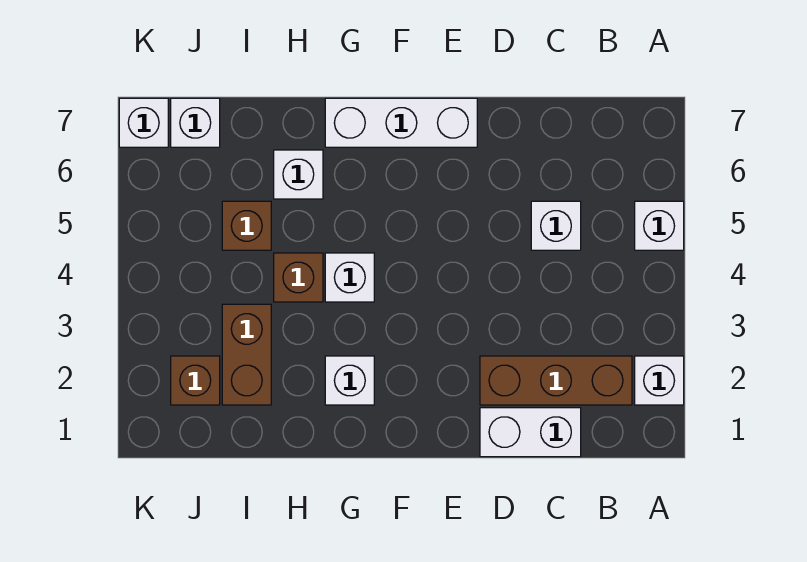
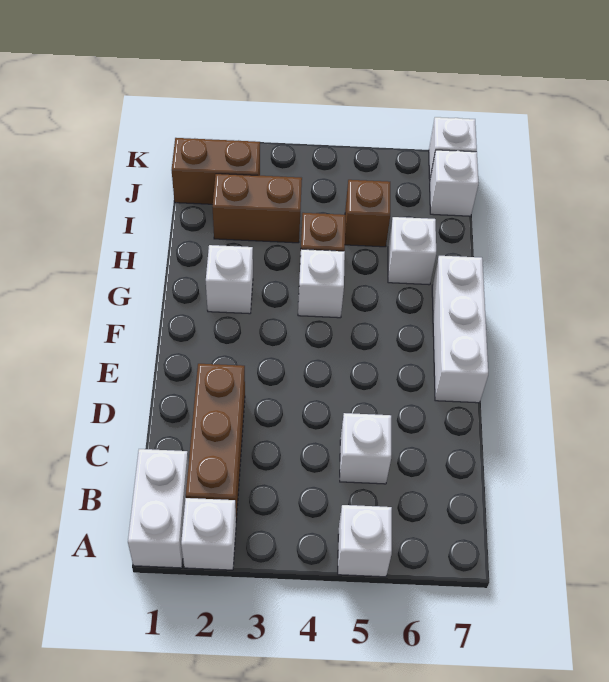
white 1x2 brick [480,408,581,457] -> white 1x2 brick moved to [128,449,189,568]
brown 1x1 brick [171,356,220,405] -> brown 1x2 brick [172,138,260,204]

